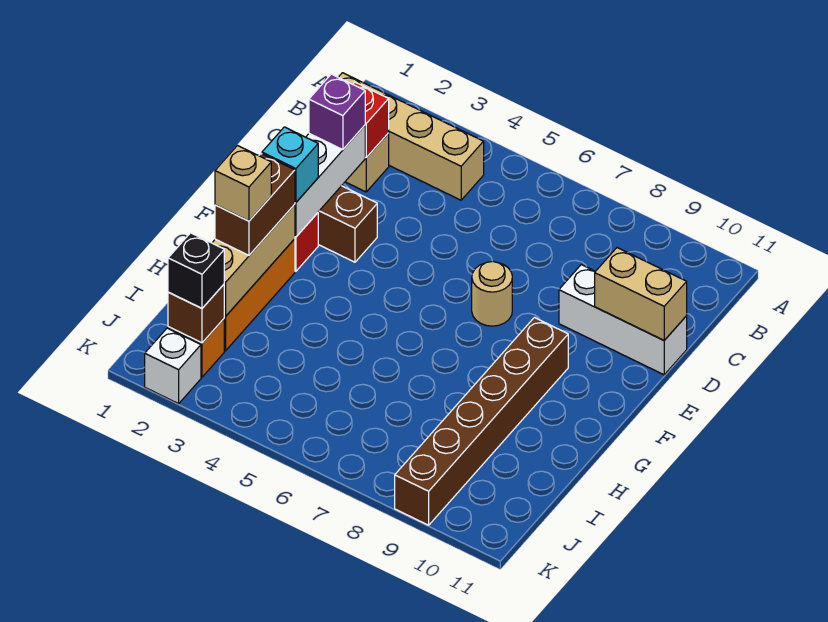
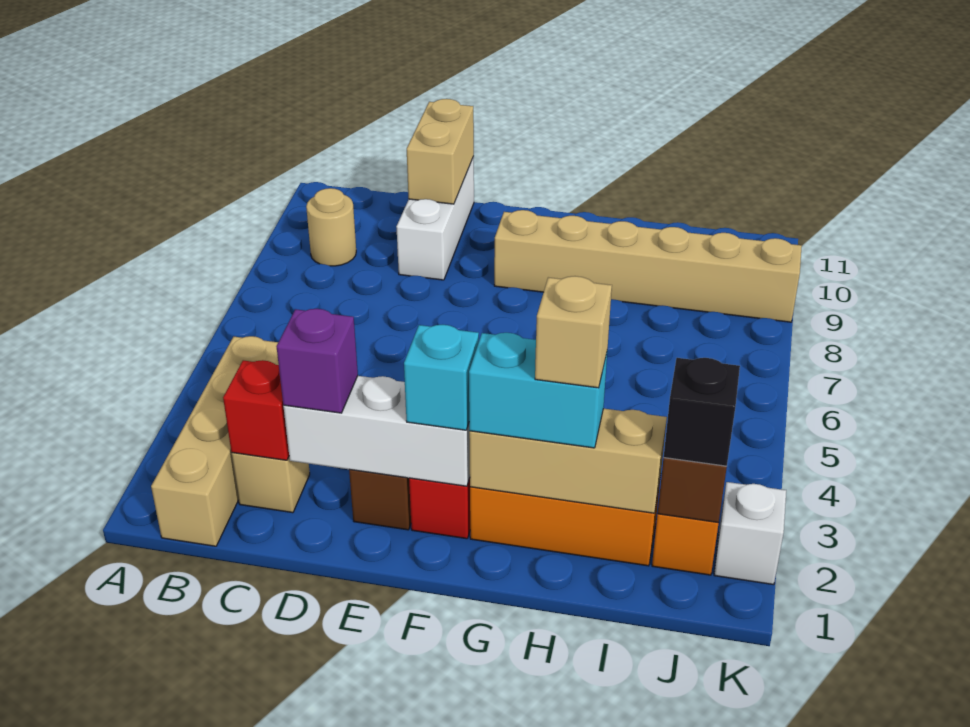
tan 1x1 round brick [472,261,512,326] -> tan 1x1 round brick moved to [306,188,356,266]
brown 1x6 brick [395,318,568,525] -> tan 1x6 brick [494,210,802,322]
brown 1x2 brick [215,154,295,255] -> cyan 1x2 brick [469,333,607,448]

